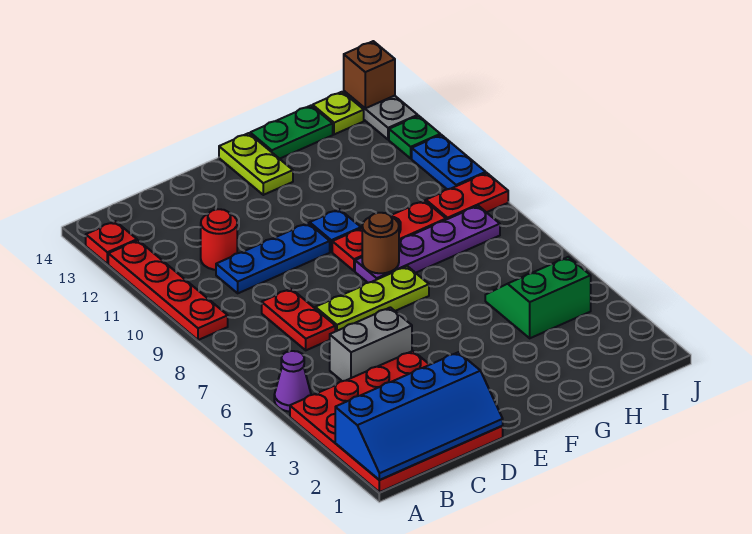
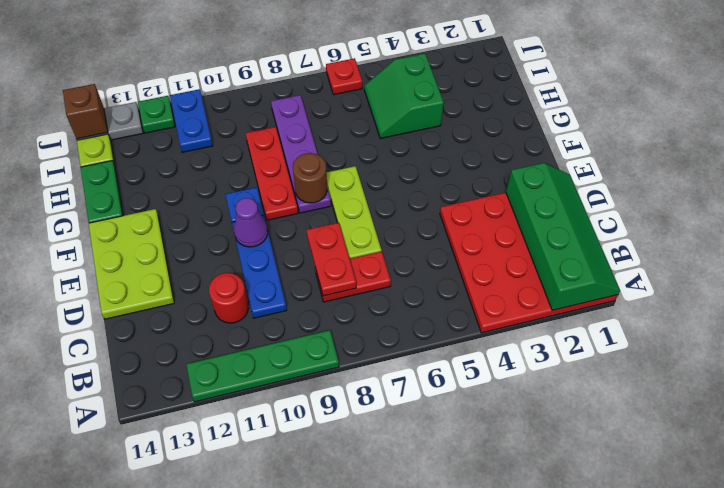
blue 2x4 slope [335,352,503,480] -> green 2x4 slope [506,163,620,310]
purple 1x1 cone [274,351,311,412] -> purple 1x1 cone moved to [234,198,268,247]
red 1x4 plate [108,240,228,340] -> green 1x4 plate [186,330,339,402]
red 1x1 plate [86,221,137,264] -> red 1x1 plate moved to [326,58,362,95]
grey 1x2 brick [330,307,412,381] -> none
lime 1x2 plate [219,133,293,195] -> lime 2x3 plate [89,209,174,319]
red 1x2 plate [426,173,508,220] -> red 1x2 plate moved to [307,223,356,296]
blue 1x2 plate [412,135,486,189] -> blue 1x2 plate turned to [170,89,213,152]

